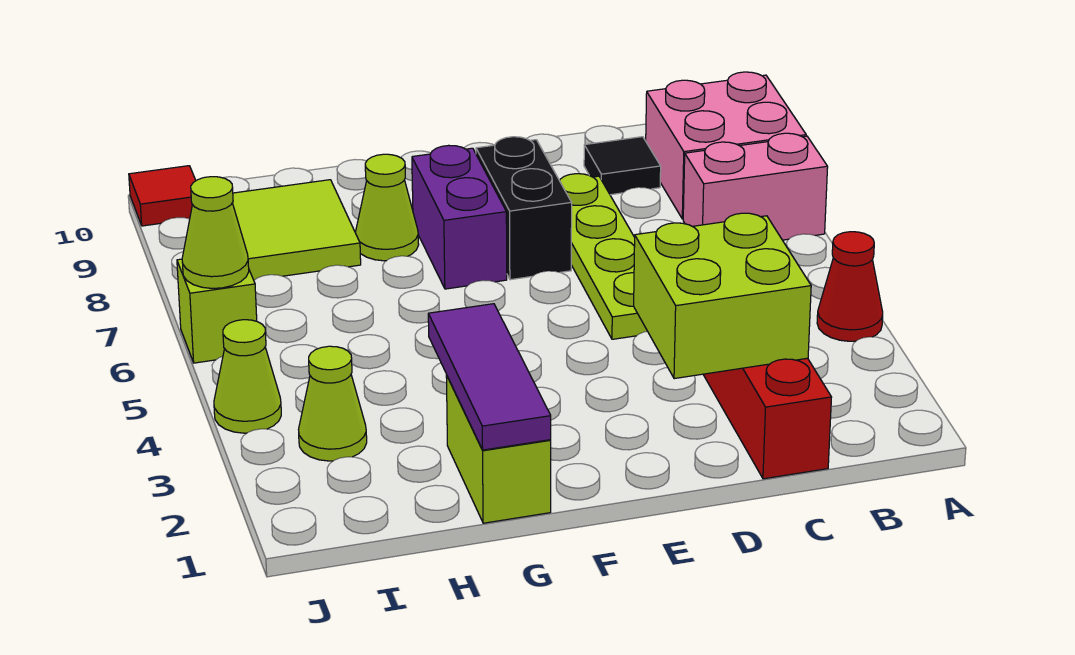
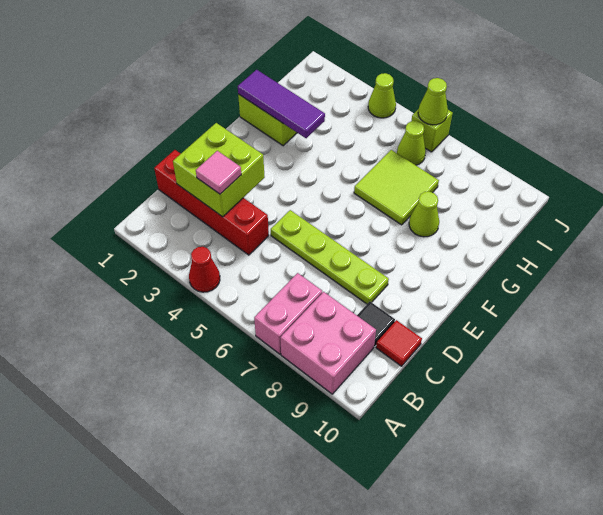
none -> pink 1x1 tile [196,151,241,194]
black 1x2 brick [476,137,572,280] -> none
purple 1x2 brick [412,145,507,289] -> none
lime 2x2 tile [232,180,361,280] -> lime 2x2 tile moved to [354,150,439,225]
lime 1x1 cone [299,346,367,461] -> lime 1x1 cone moved to [397,121,426,165]
red 1x1 tile [129,166,196,226] -> red 1x1 tile moved to [376,320,422,366]

